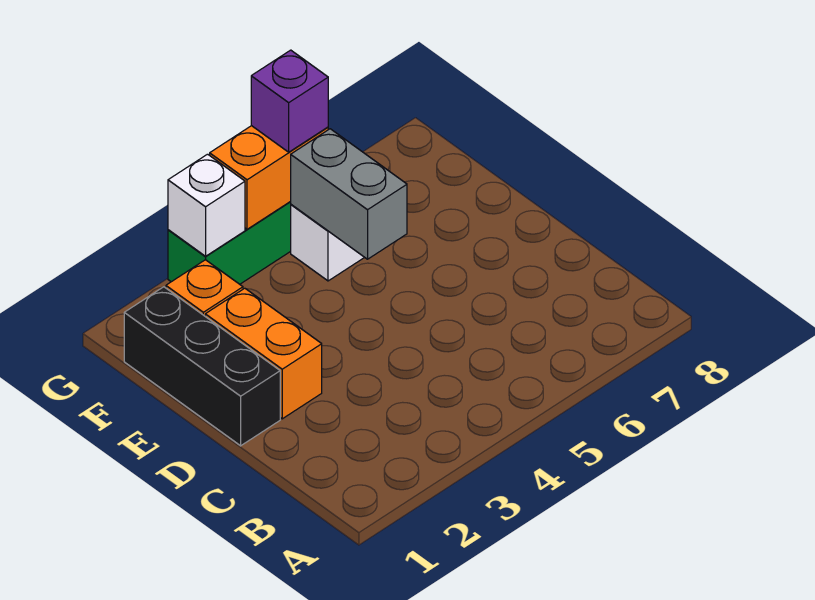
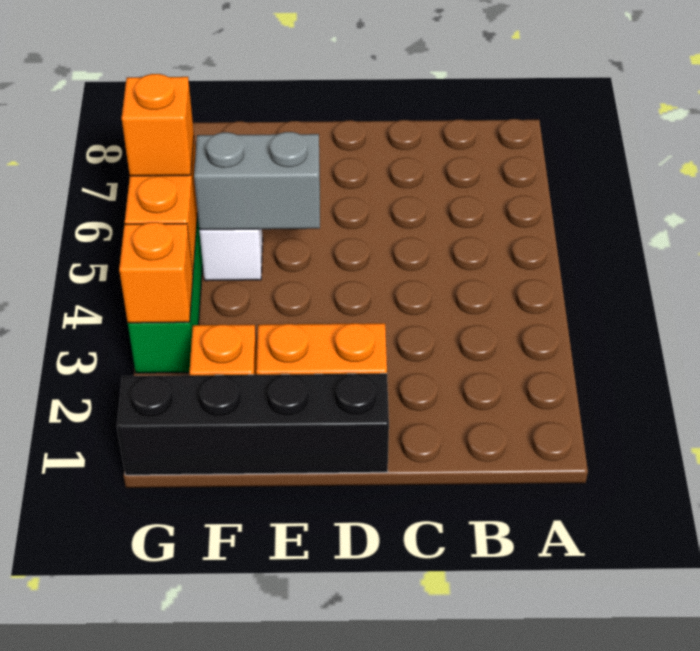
black 1x3 brick [124,287,280,446] -> black 1x4 brick [117,373,389,475]
white 1x1 brick [168,154,245,256] -> orange 1x1 brick [119,222,193,323]
purple 1x1 brick [251,50,328,152] -> orange 1x1 brick [122,74,194,176]

